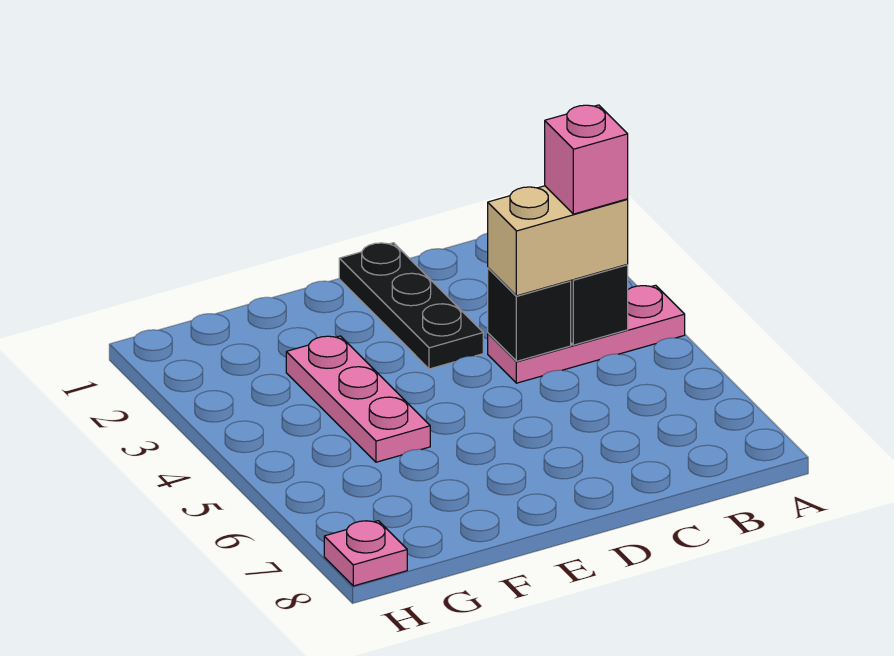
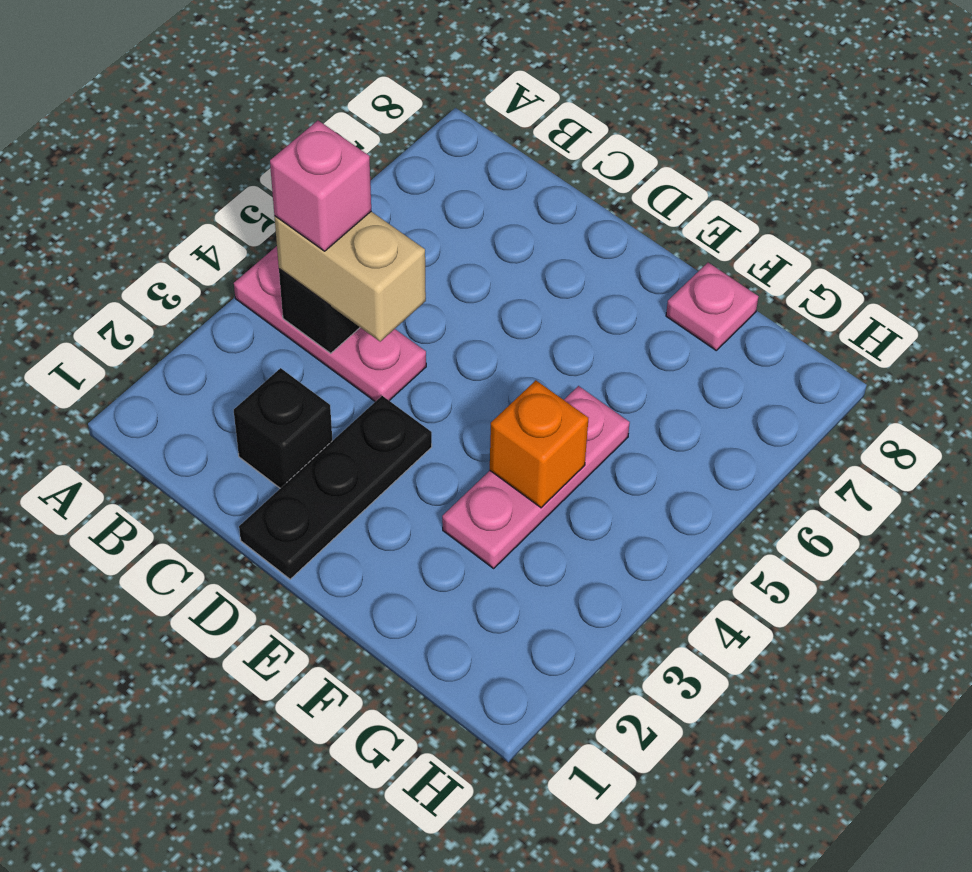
black 1x1 brick [488,268,571,361] -> black 1x1 brick moved to [234,368,332,488]
none -> orange 1x1 brick [490,380,588,508]
pink 1x1 plate [324,521,407,586] -> pink 1x1 plate moved to [666,263,758,350]

